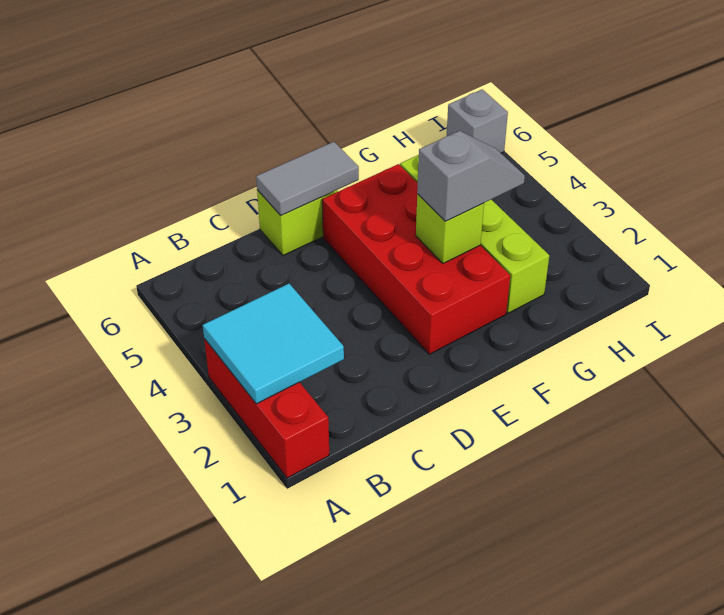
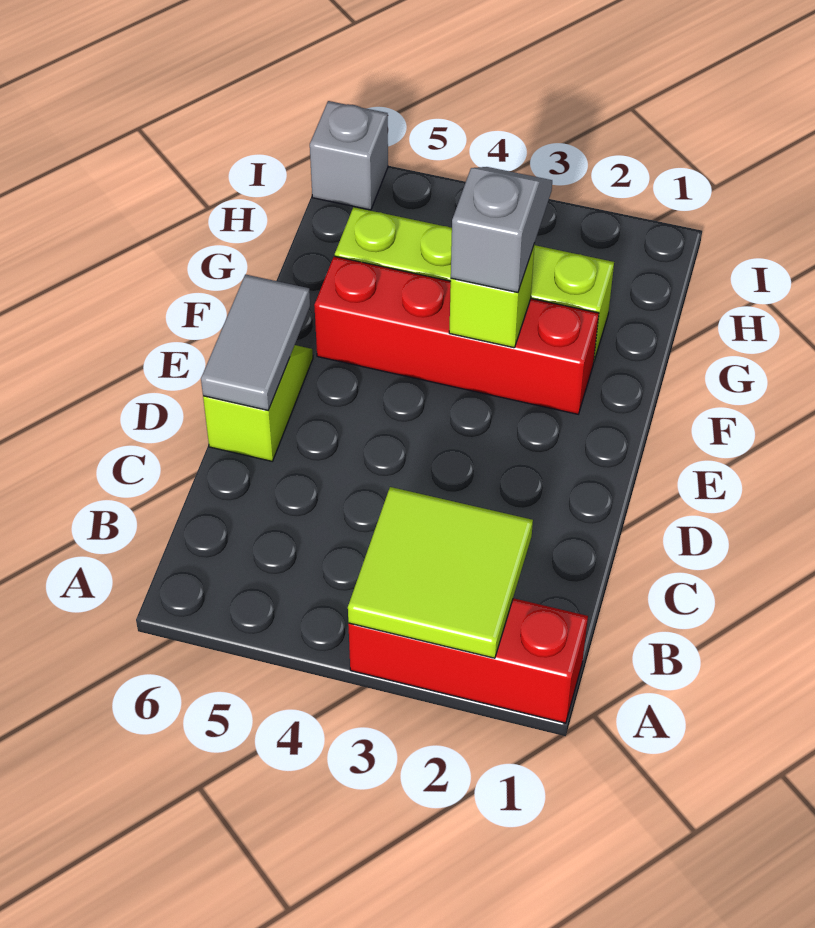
cyan 2x2 tile [203,284,344,404] -> lime 2x2 tile [348,487,533,658]
red 2x4 brick [322,164,510,354] -> red 1x4 brick [314,256,599,414]

